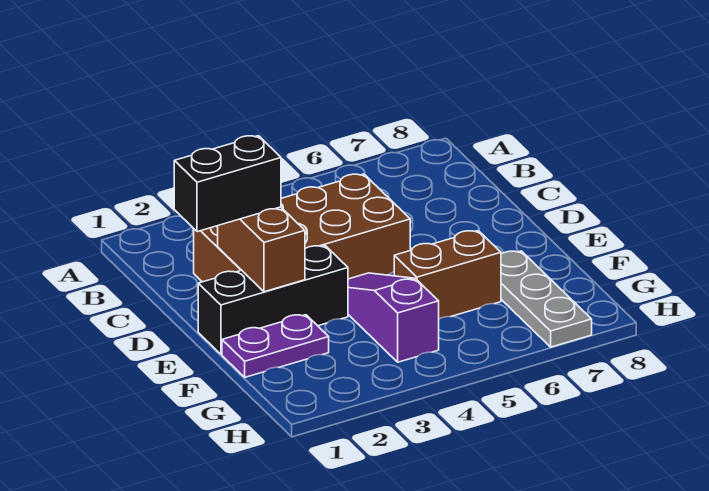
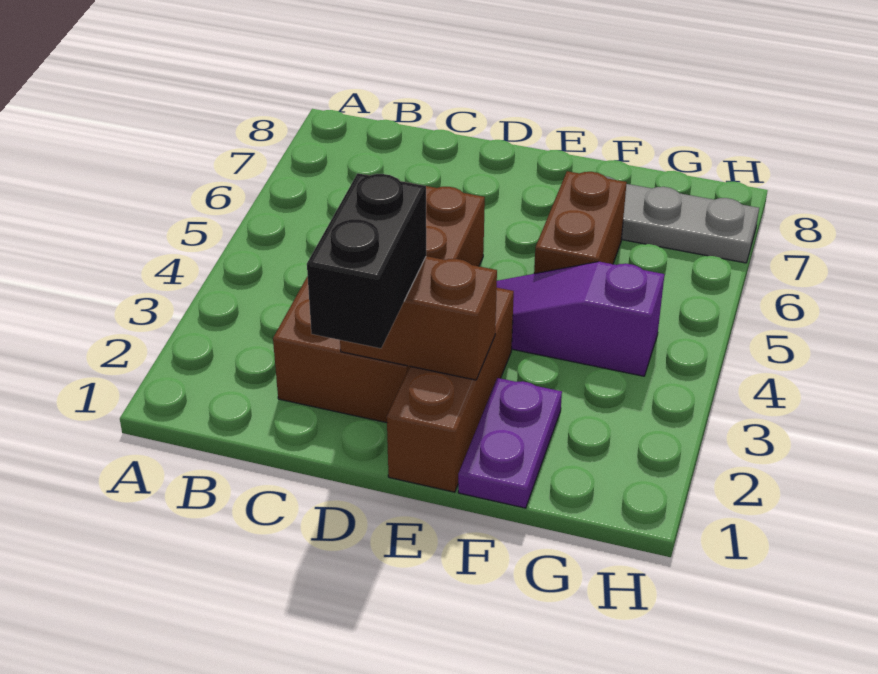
black 1x3 brick [198,246,348,354] -> brown 1x3 brick [387,288,514,492]

